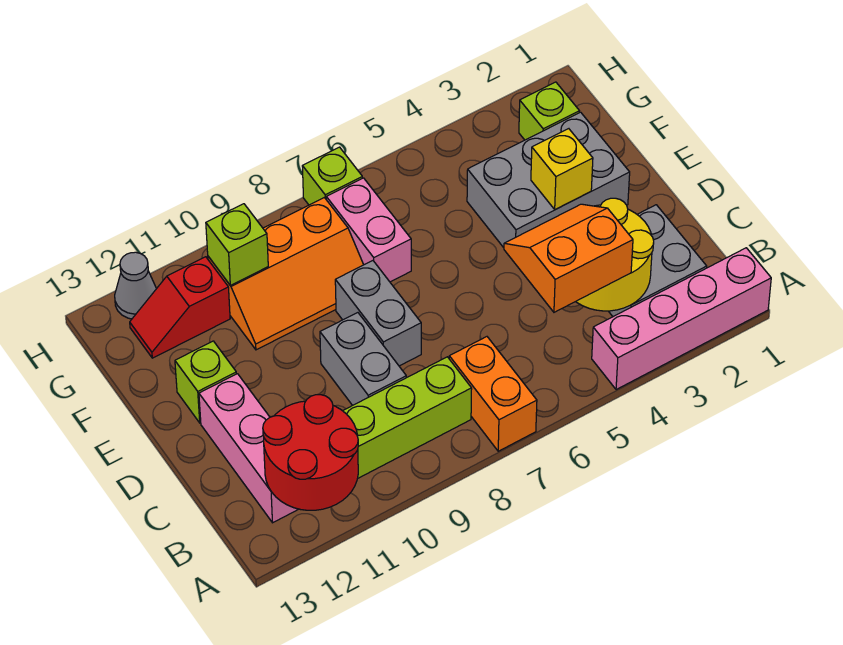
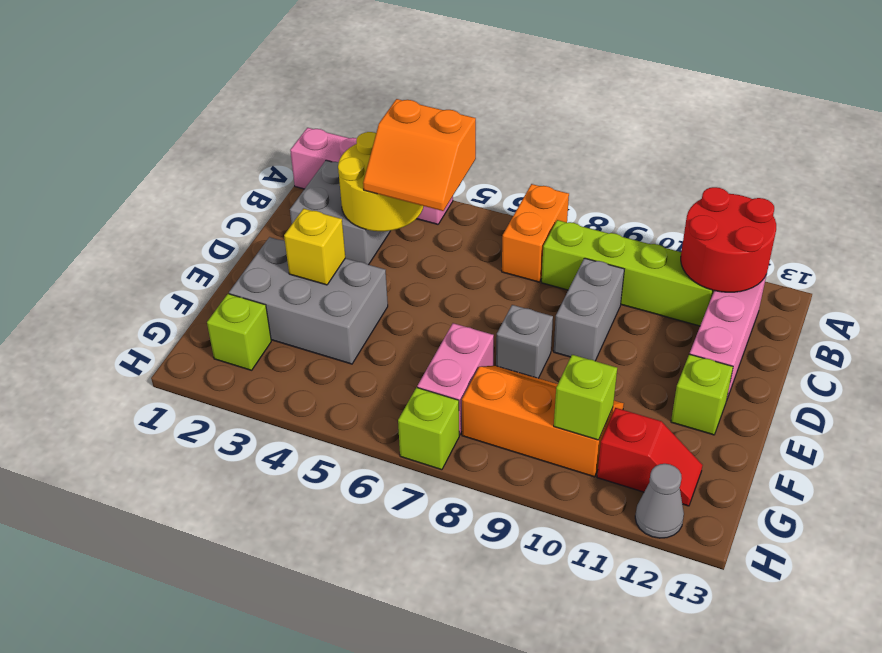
grey 1x2 brick [335,261,421,366] -> grey 1x1 brick [496,305,553,378]

